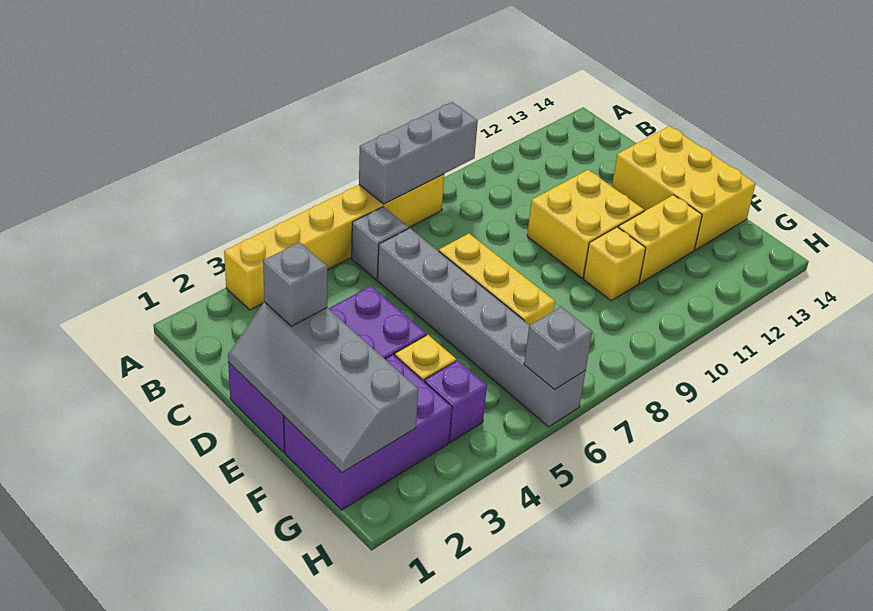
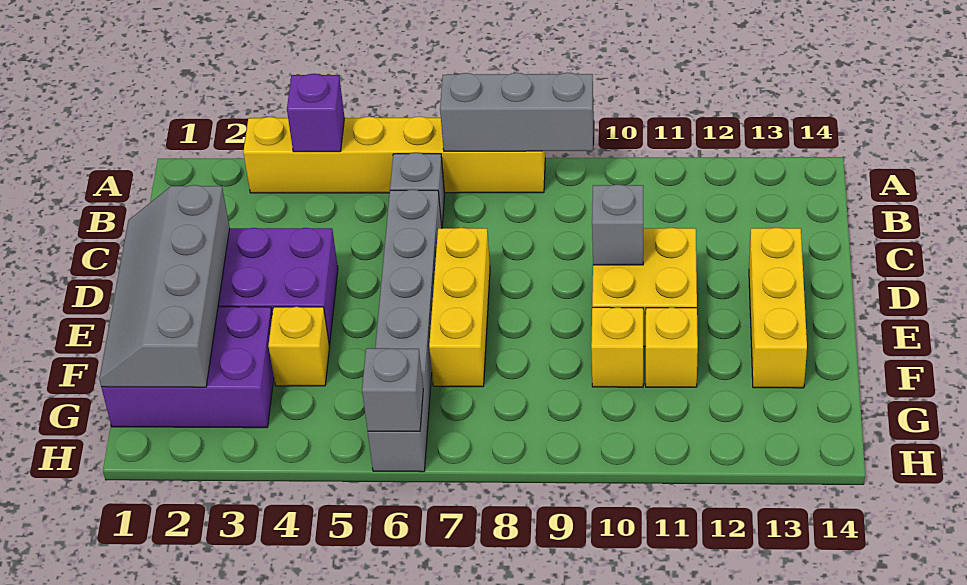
grey 1x1 brick [263,242,328,326] -> grey 1x1 brick moved to [592,184,643,265]
yellow 2x3 brick [612,126,756,250] -> yellow 1x3 brick [749,228,807,388]
yellow 1x2 brick [618,195,702,283] -> yellow 1x1 brick [646,307,698,387]
purple 1x1 brick [424,360,487,442] -> purple 1x1 brick moved to [287,74,345,152]

